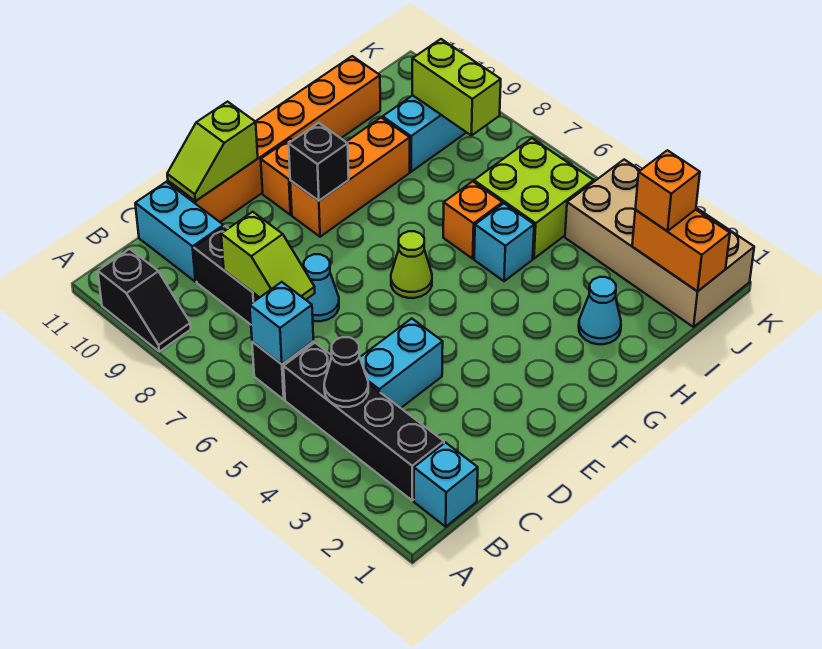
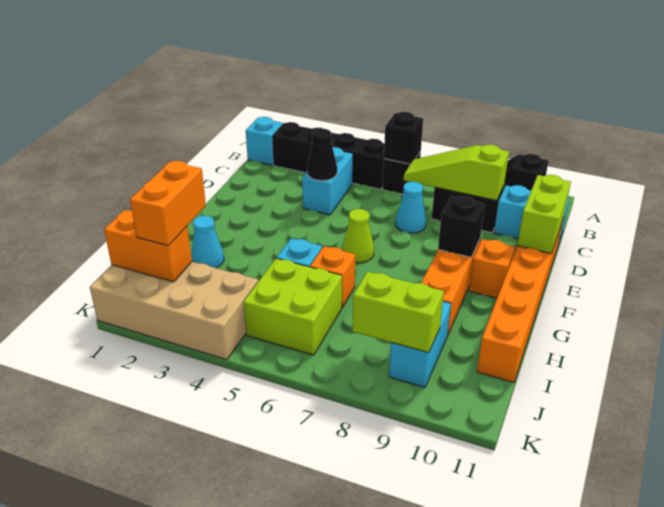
black 1x1 cone [324,337,368,407] -> black 1x1 cone moved to [307,129,337,181]
cyan 1x1 brick [250,282,313,364] -> black 1x1 brick [384,112,423,164]
lime 1x2 slope [221,212,315,300] -> lime 1x3 slope [404,145,509,200]
lime 1x2 slope [167,102,258,201] -> lime 1x2 brick [517,175,571,254]
orange 1x1 brick [635,150,700,231] -> orange 1x2 brick [130,161,206,246]

